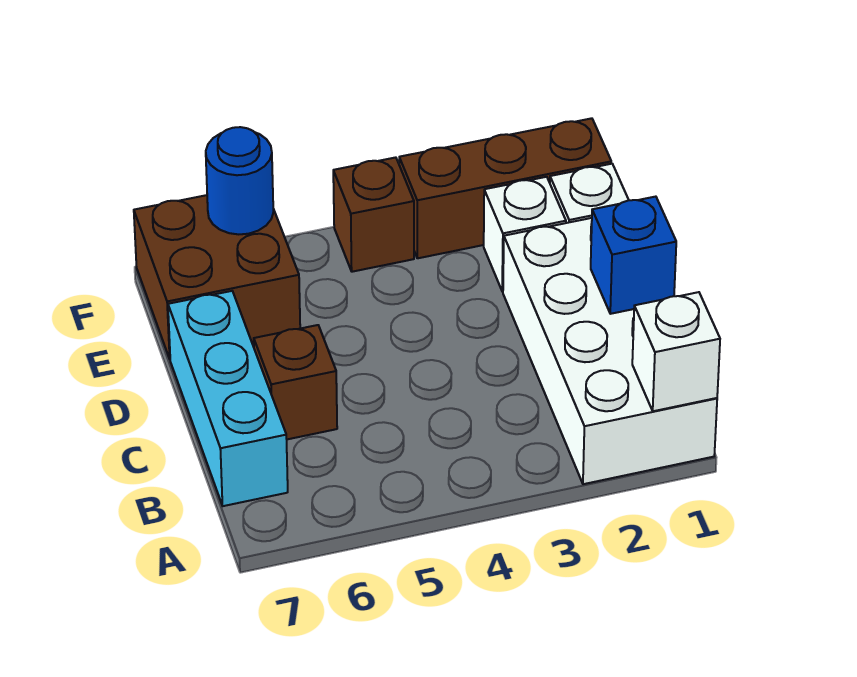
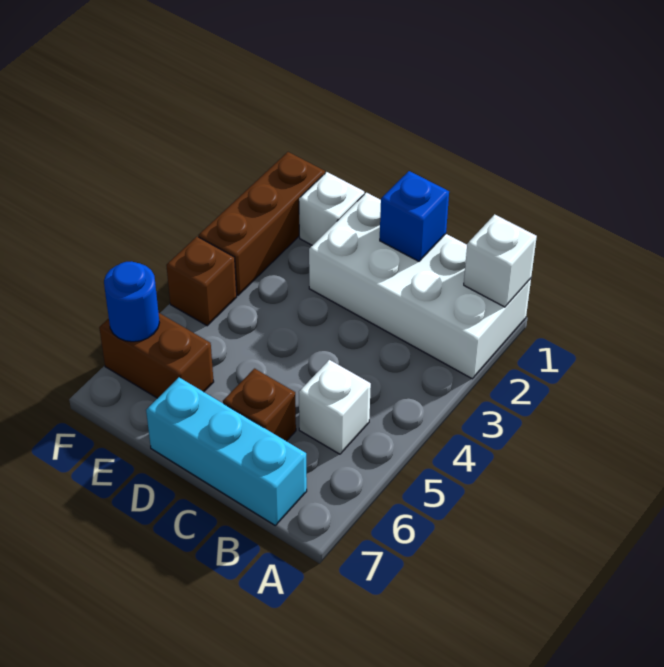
white 1x1 brick [484,177,566,291] -> white 1x1 brick moved to [299,360,371,454]
brown 2x2 brick [134,195,300,359] -> brown 1x2 brick [99,313,214,398]

